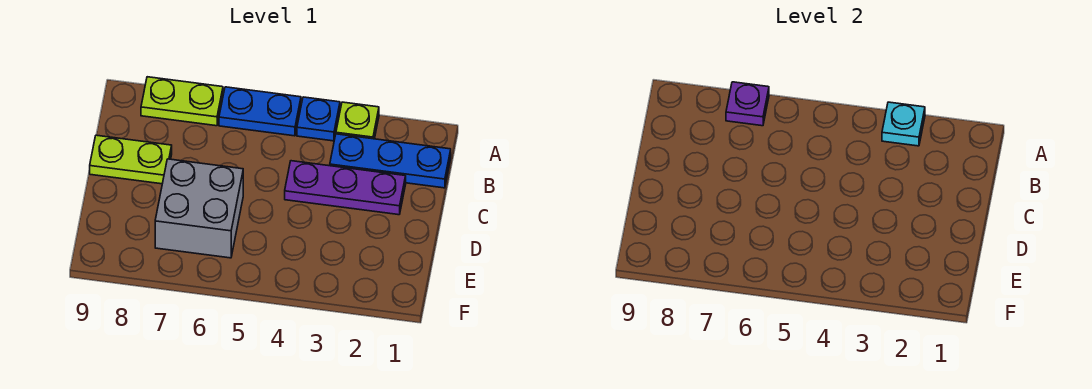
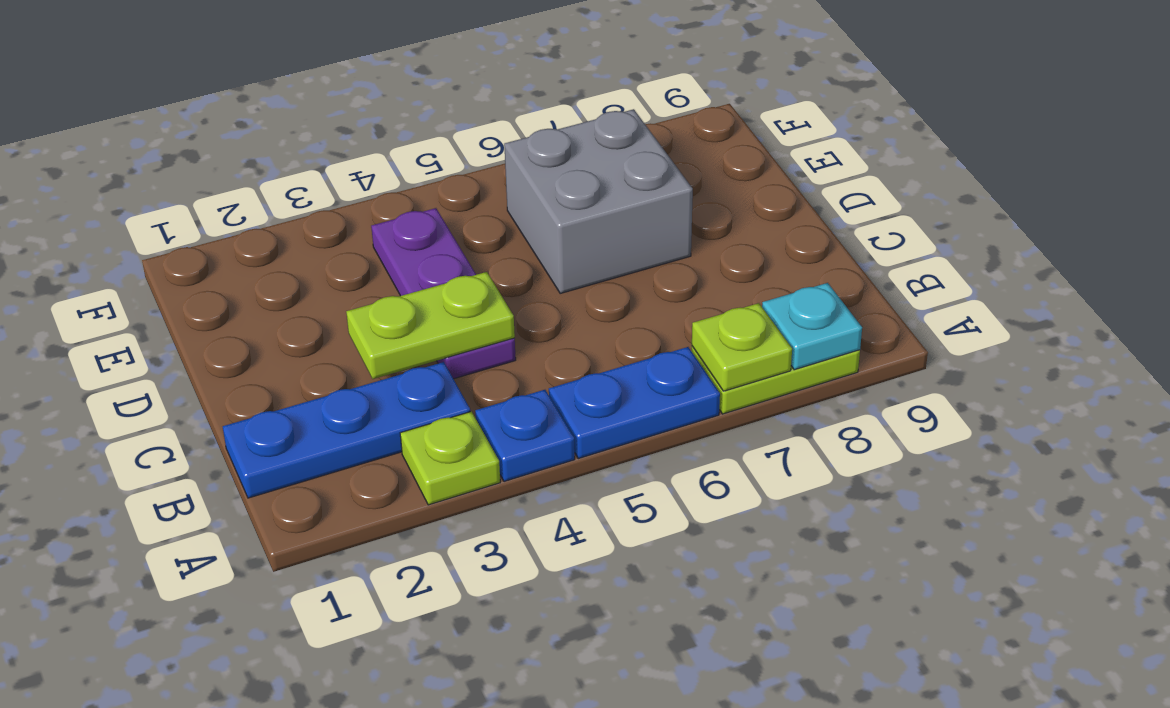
cyan 1x1 plate [882,102,925,146] -> cyan 1x1 plate moved to [762,283,862,370]
purple 1x1 plate [726,82,769,126] -> lime 1x1 plate [692,303,792,391]
purple 1x3 plate [285,161,406,215] -> purple 1x3 plate turned to [371,208,516,379]
lime 1x2 plate [90,135,172,184] -> lime 1x2 plate moved to [346,272,515,379]

